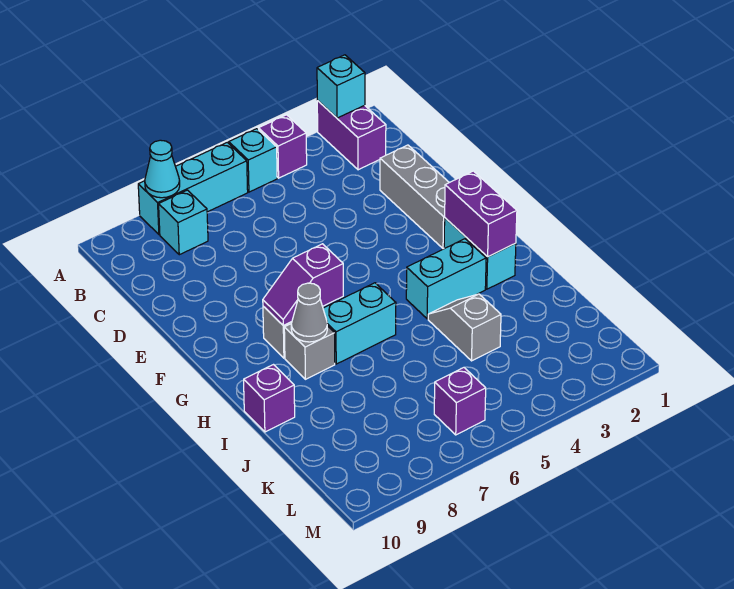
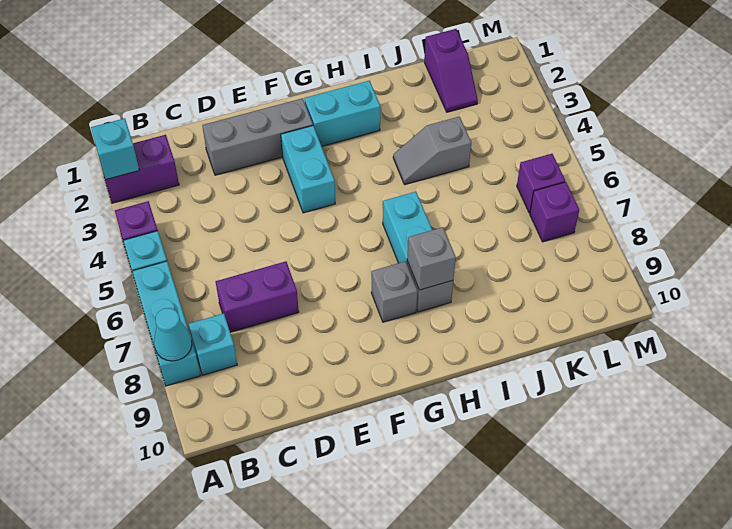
purple 1x2 brick [445,171,517,257] -> purple 1x2 brick moved to [216,261,299,332]
purple 1x2 slope [263,244,343,326] -> purple 1x2 slope moved to [424,29,478,112]
cyan 1x2 brick [406,239,486,319] -> cyan 1x2 brick moved to [281,126,335,213]
grey 1x1 cone [291,283,327,342] -> grey 1x1 brick [407,227,456,290]
purple 1x1 brick [244,365,295,432] -> purple 1x1 brick moved to [530,182,579,242]

